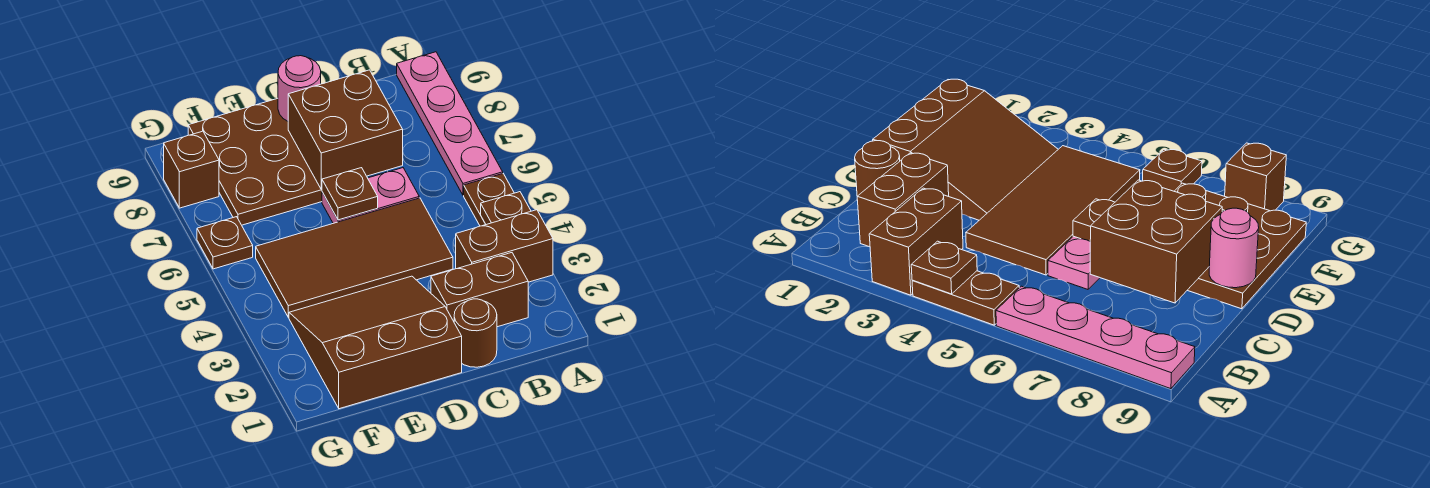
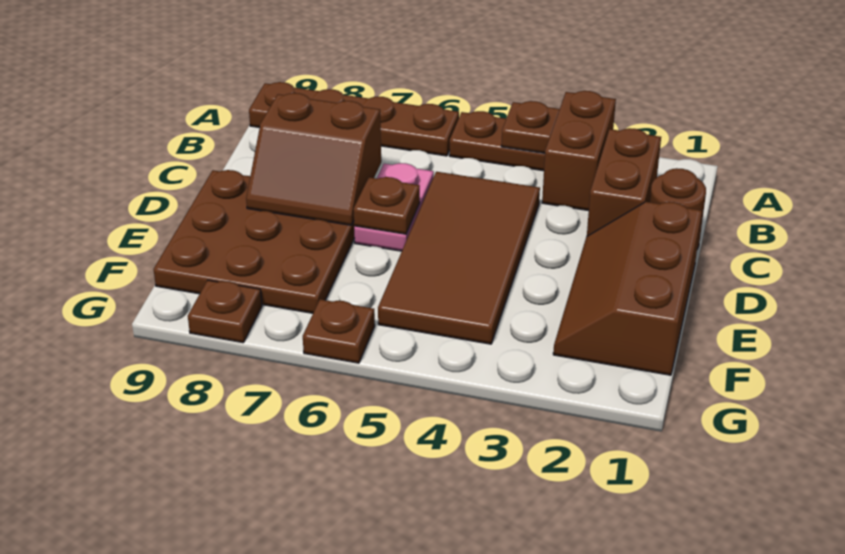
pink 1x4 plate [397,52,503,195] -> brown 1x4 plate [249,82,459,156]
brown 2x2 brick [288,70,403,189] -> brown 2x2 slope [246,93,381,225]
brown 3x3 slope [289,276,462,409] -> brown 2x3 slope [553,202,702,375]
pink 1x1 round brick [278,56,321,121] -> none
brown 1x1 brick [164,131,219,208] -> brown 1x1 plate [188,280,262,343]

